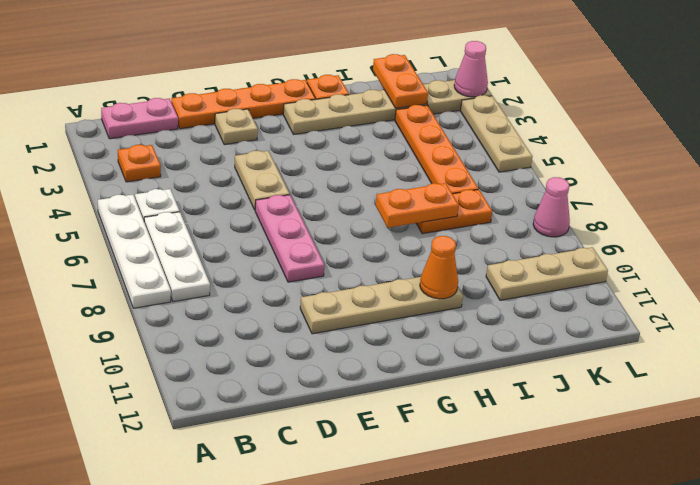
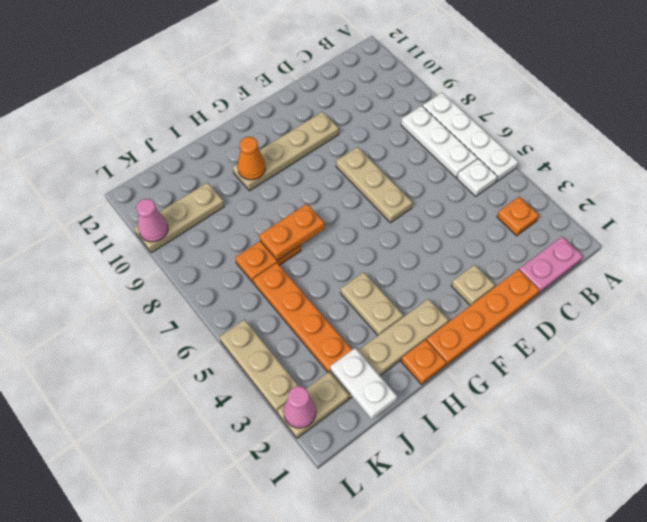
tan 1x2 plate [235,151,290,210] -> tan 1x2 plate moved to [341,272,403,335]
pink 1x3 plate [255,195,324,282] -> tan 1x3 plate [336,147,413,223]
orange 1x2 plate [373,54,428,108] -> white 1x2 plate [330,348,397,419]
pink 1x1 cone [533,177,570,237] -> pink 1x1 cone moved to [136,199,168,242]

